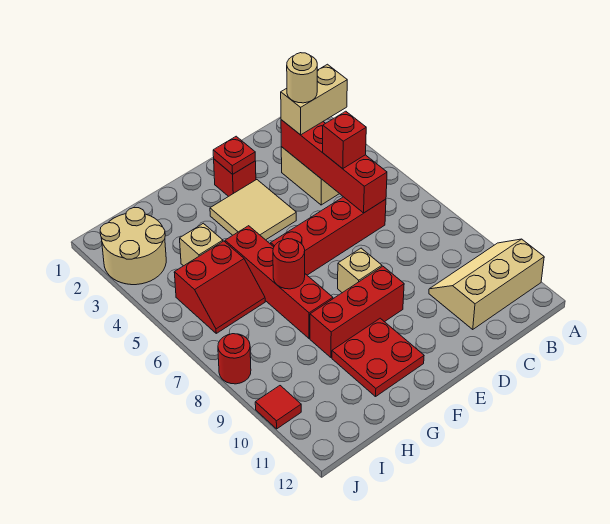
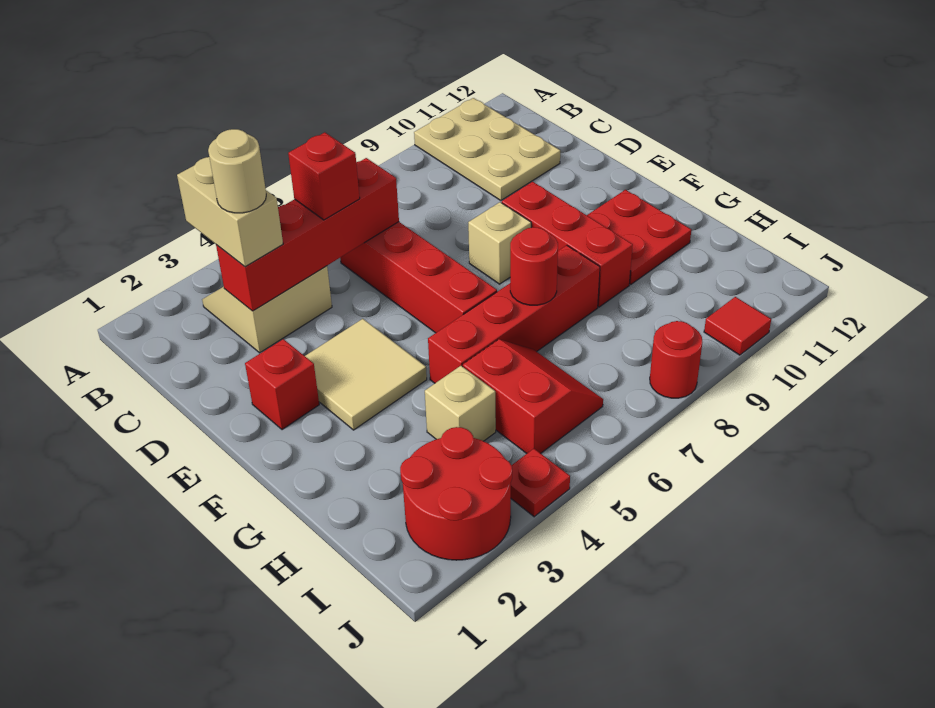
tan 2x3 slope [429,239,544,329] -> tan 2x3 plate [414,98,560,200]
red 1x1 plate [213,136,255,174] -> red 1x1 plate moved to [511,449,570,517]
tan 2x2 round brick [100,208,166,285] -> red 2x2 round brick [400,427,512,560]

